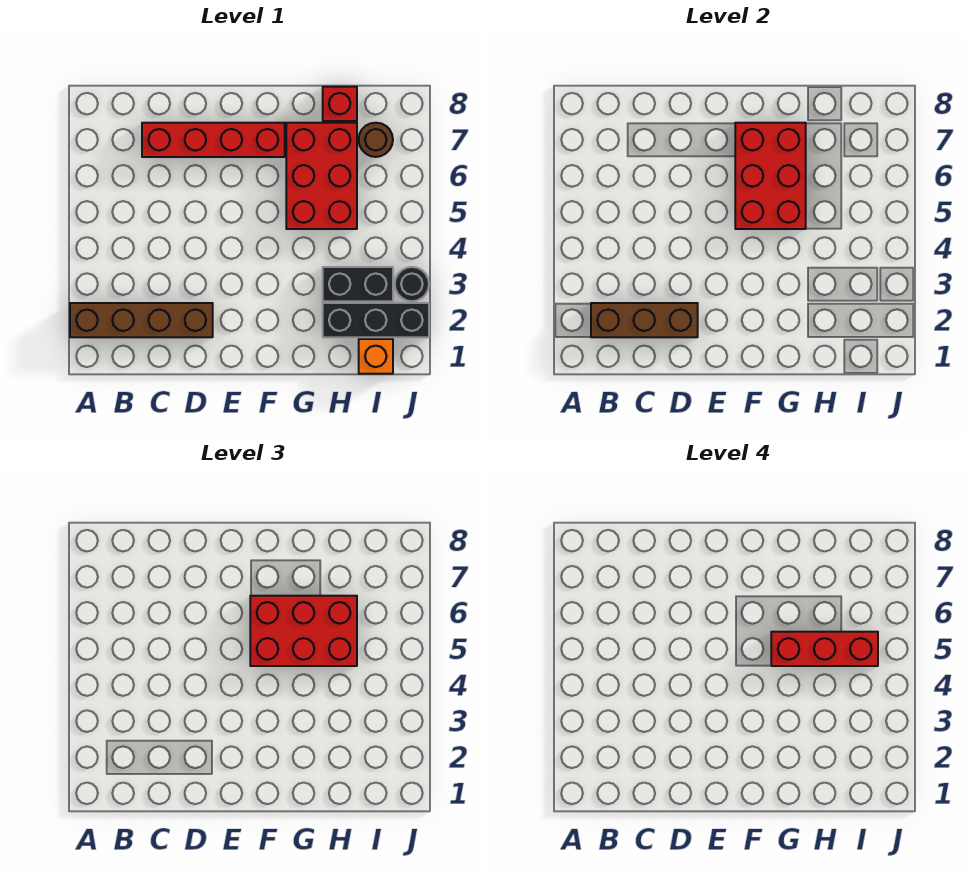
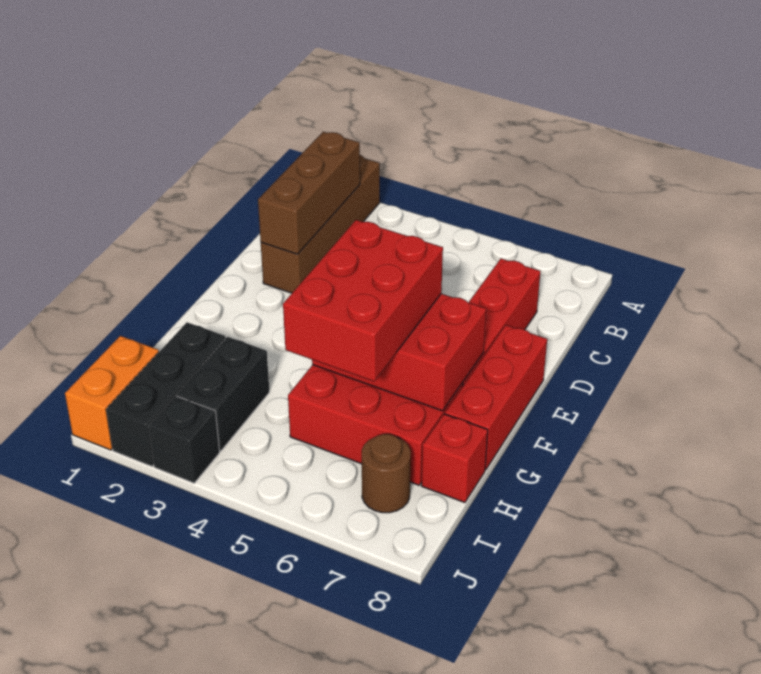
red 1x3 brick [771,632,878,666] -> red 1x3 brick moved to [445,325,547,470]
orange 1x1 brick [359,339,393,374] -> orange 1x2 brick [65,336,159,450]
black 1x1 round brick [395,267,429,301] -> black 1x1 brick [149,396,220,483]

